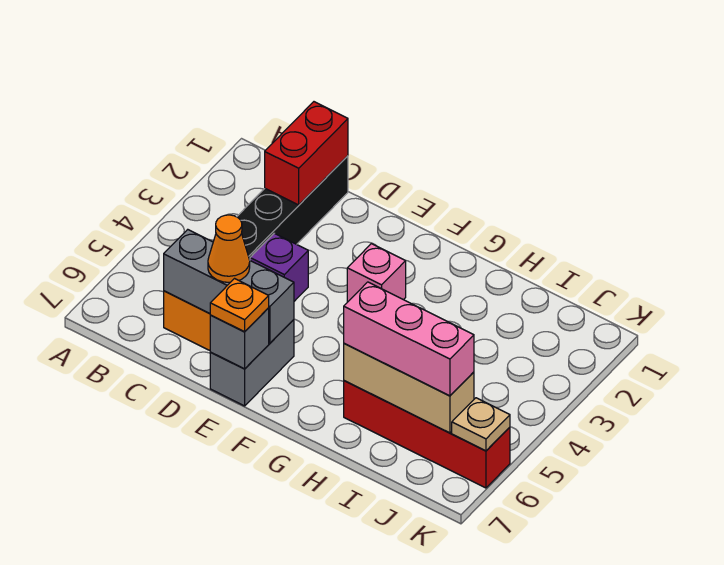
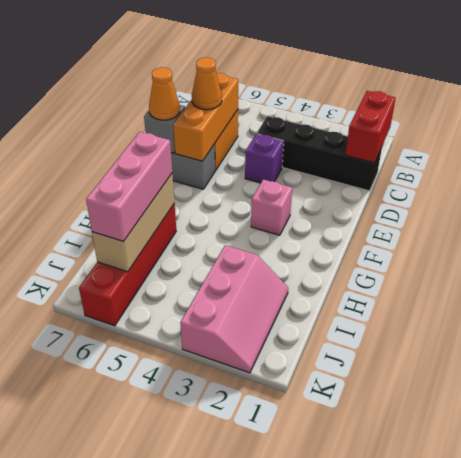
red 1x2 brick [265,102,348,205] -> red 1x2 brick turned to [345,91,396,163]
grey 1x3 brick [164,230,294,343] -> orange 1x3 brick [173,73,238,161]
orange 1x1 plate [210,279,269,332] -> orange 1x1 cone [149,67,180,120]
none -> pink 2x3 slope [180,245,288,373]
tan 1x1 plate [452,398,510,451] -> none

